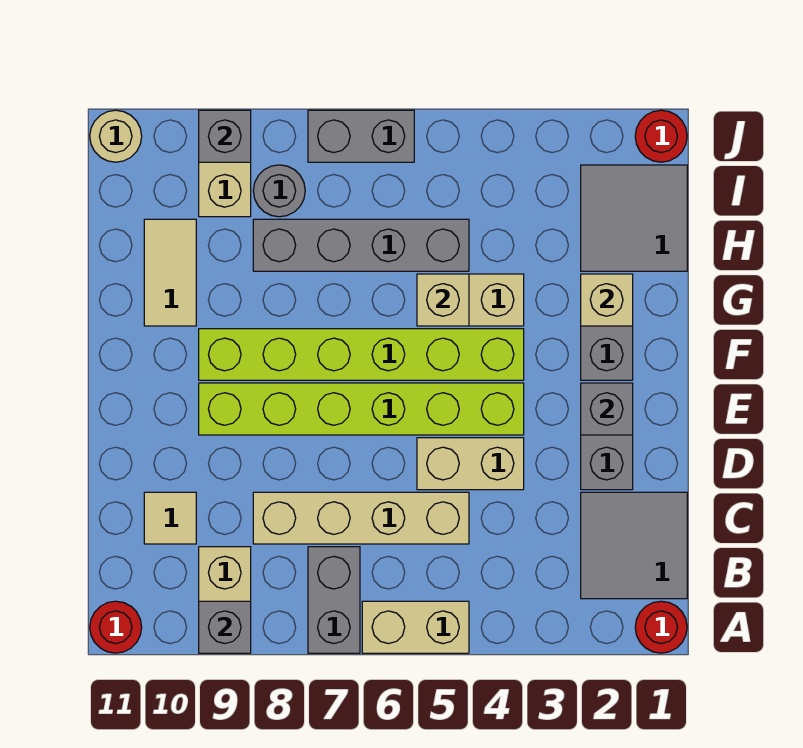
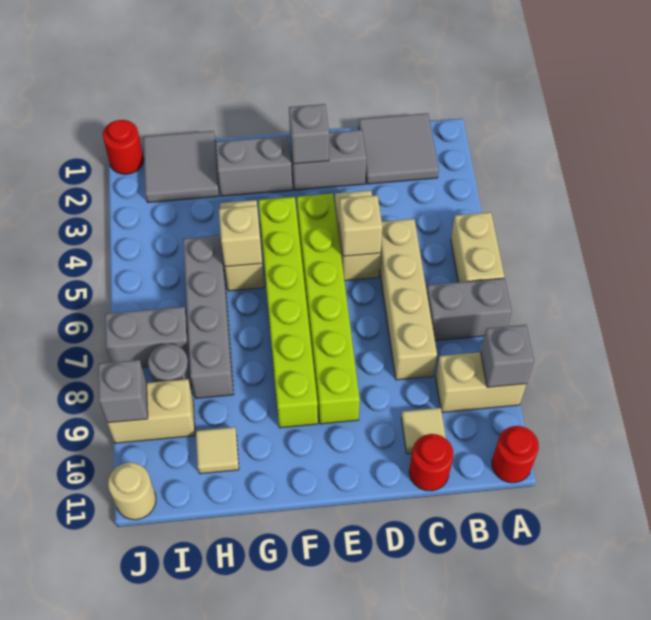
red 1x1 round brick [635,601,687,653] -> red 1x1 round brick moved to [409,434,453,491]
tan 1x1 brick [581,274,633,326] -> tan 1x1 brick moved to [339,195,383,256]
tan 1x2 tile [144,219,196,326] -> tan 1x1 tile [196,427,239,474]
grey 1x2 brick [308,110,414,162] -> grey 1x2 brick turned to [105,307,190,367]

